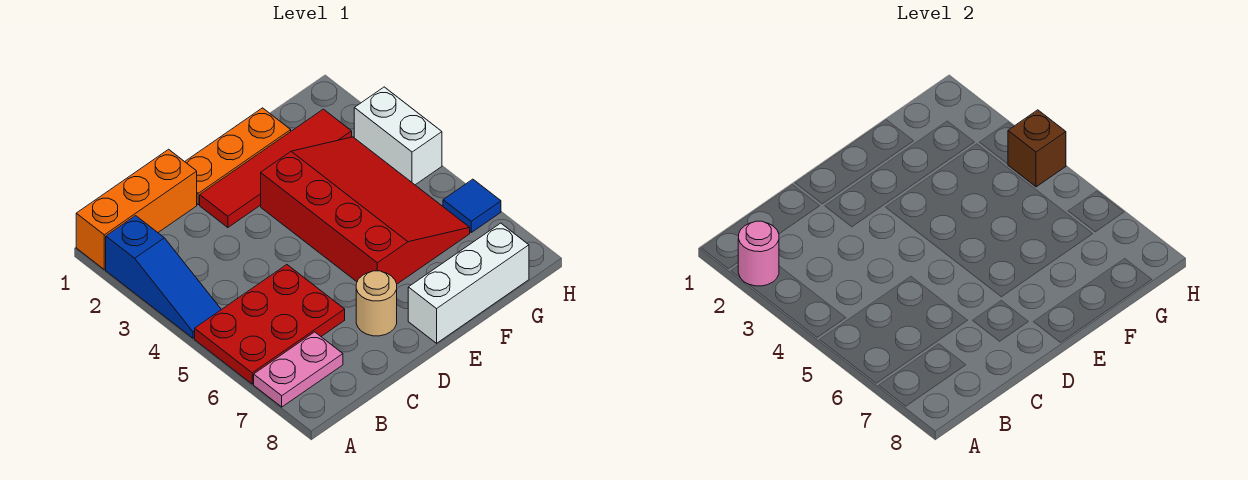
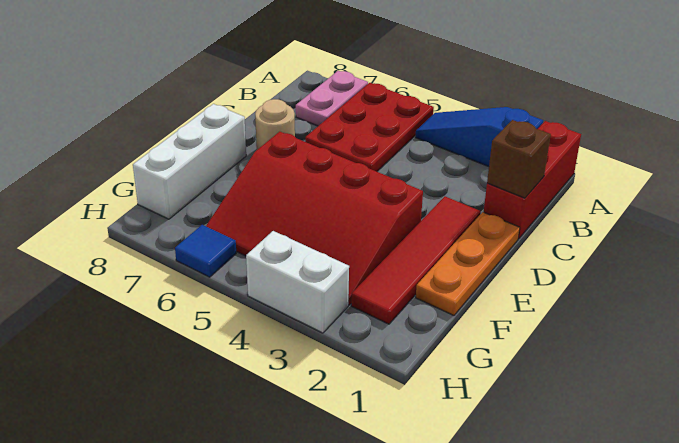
orange 1x3 brick [76,149,197,270] -> red 1x3 brick [484,121,581,239]
pink 1x1 round brick [738,221,779,286] -> none
brown 1x1 brick [1008,110,1066,187] -> brown 1x1 brick moved to [487,120,551,198]

